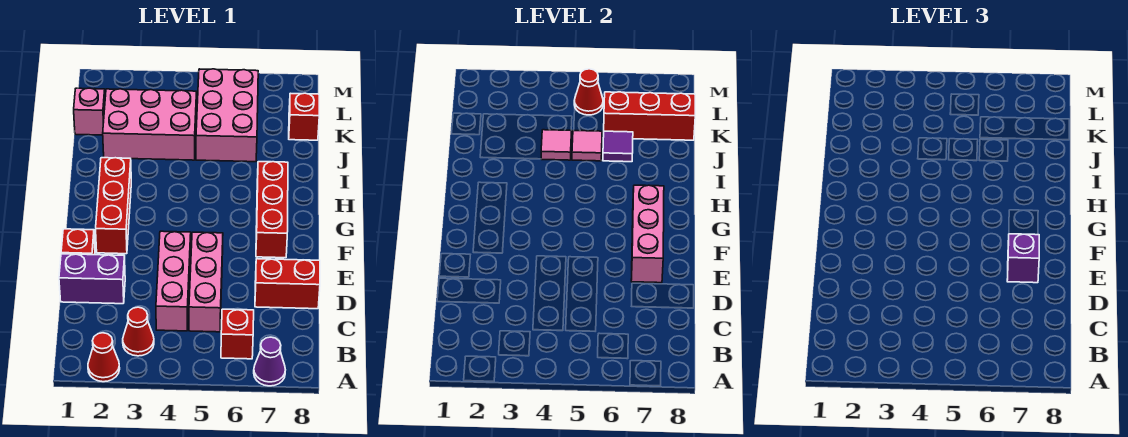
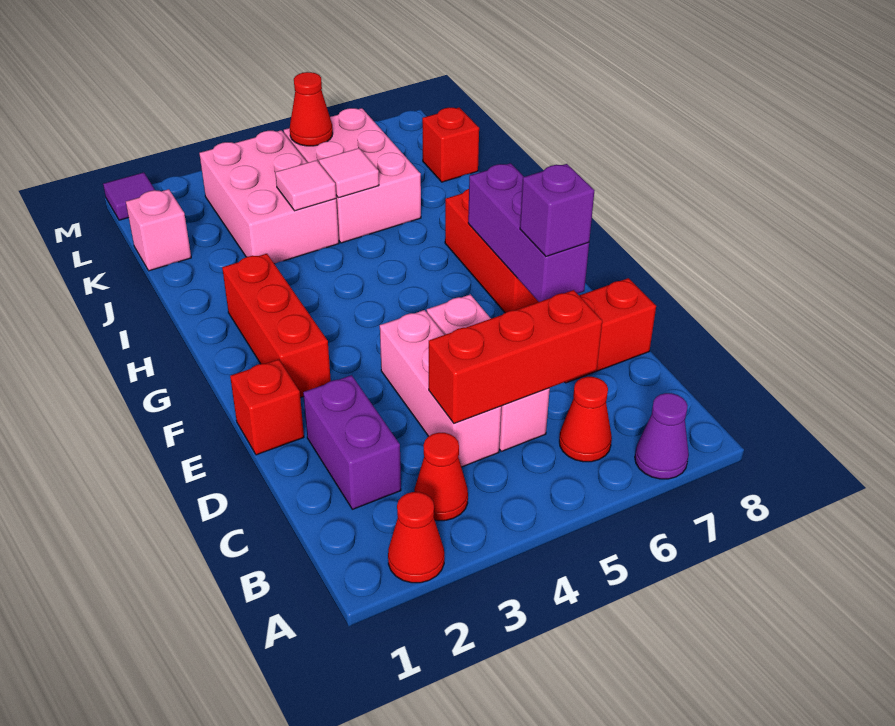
red 1x1 brick [221,309,254,359] -> red 1x1 cone [559,377,612,462]
purple 1x2 brick [59,254,125,304] -> purple 1x2 brick turned to [303,375,401,509]
pink 1x3 brick [631,185,664,283] -> purple 1x3 brick [468,163,589,302]
pink 2x3 brick [103,89,197,160] -> pink 2x3 brick turned to [199,130,339,264]
purple 1x1 tile [603,131,633,162] -> purple 1x1 tile moved to [103,172,155,220]
red 1x3 brick [604,92,695,140] -> red 1x3 brick moved to [429,290,602,423]

